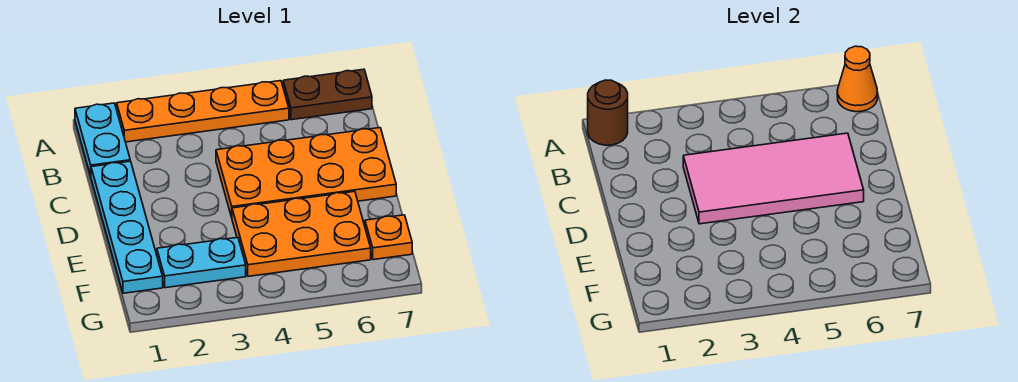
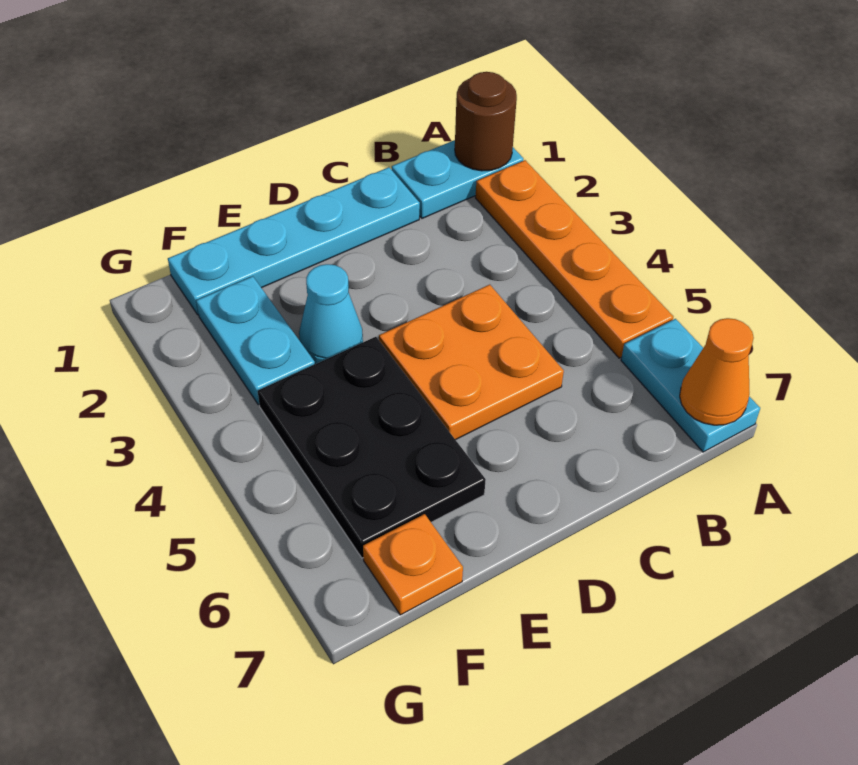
brown 1x2 plate [283,69,372,120] -> cyan 1x2 plate [621,319,760,452]
pink 2x4 tile [683,133,864,224] -> none
orange 2x4 plate [216,128,396,217] -> orange 2x2 plate [379,285,564,440]
none -> cyan 1x1 cone [299,264,363,364]
orange 2x3 plate [232,191,371,276] -> black 2x3 plate [258,337,486,558]

